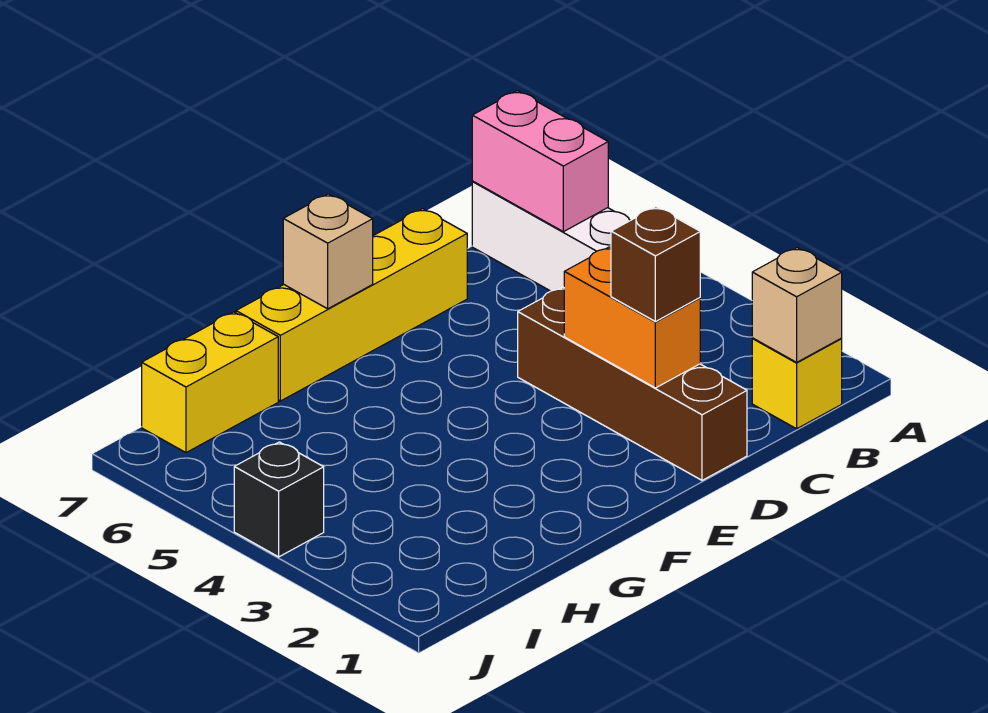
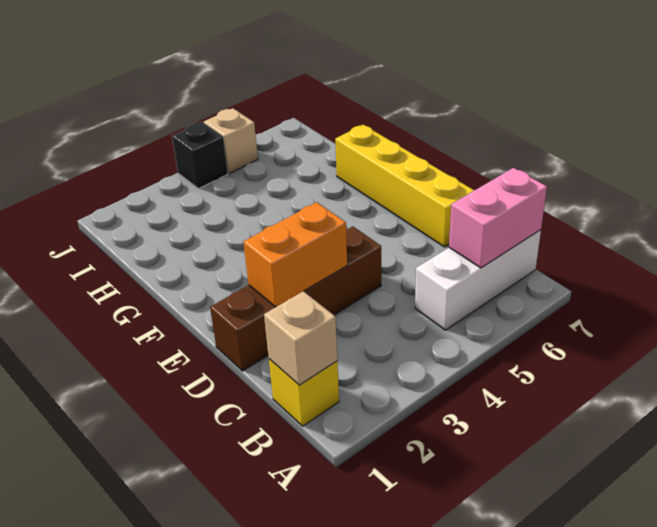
brown 1x1 brick [611,207,700,322] -> none
tan 1x1 brick [283,194,373,309] -> tan 1x1 brick moved to [204,108,258,173]
yellow 1x2 brick [142,312,278,453] -> none

